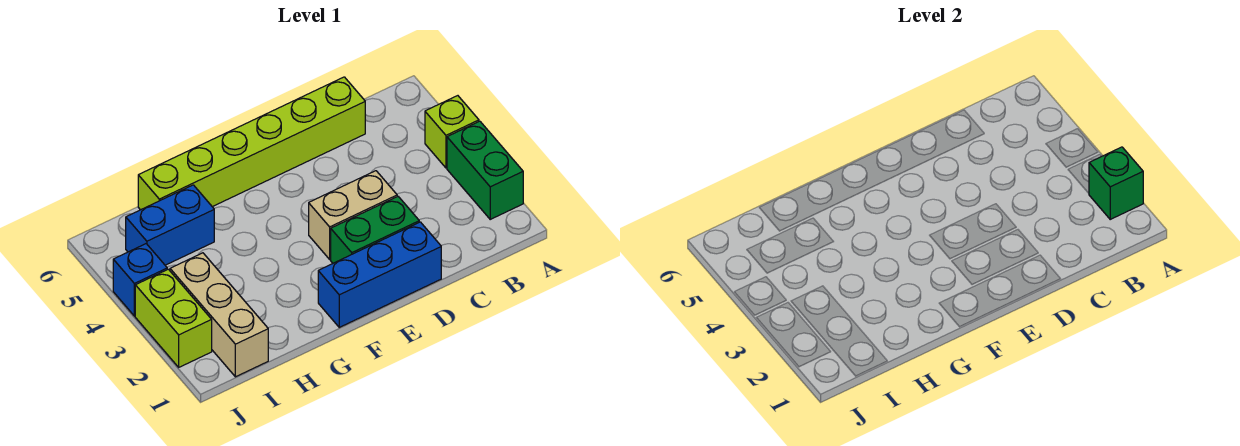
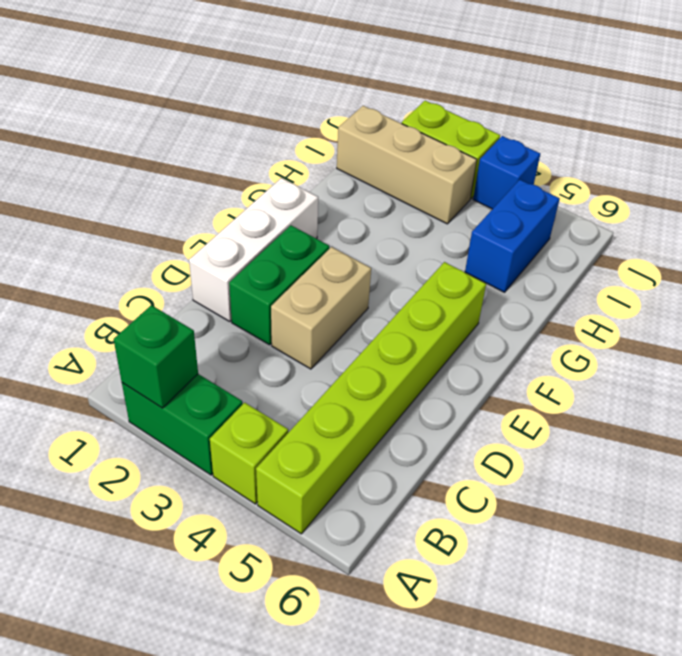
lime 1x6 brick [138,77,365,210] -> lime 1x6 brick moved to [256,262,486,534]
blue 1x3 brick [318,222,441,327] -> white 1x3 brick [189,178,318,322]

